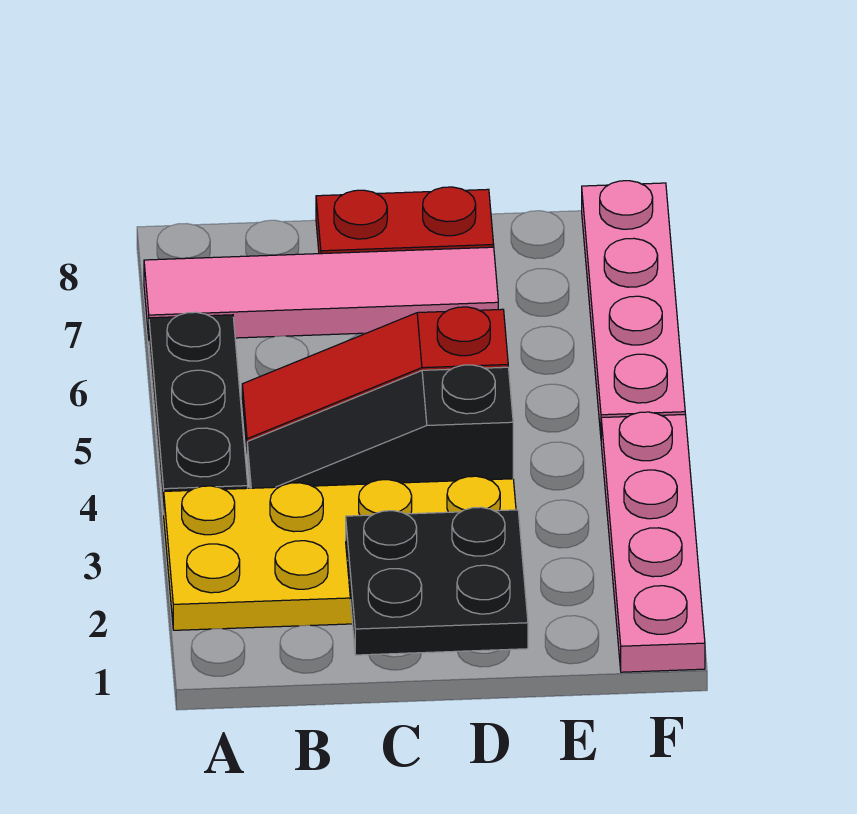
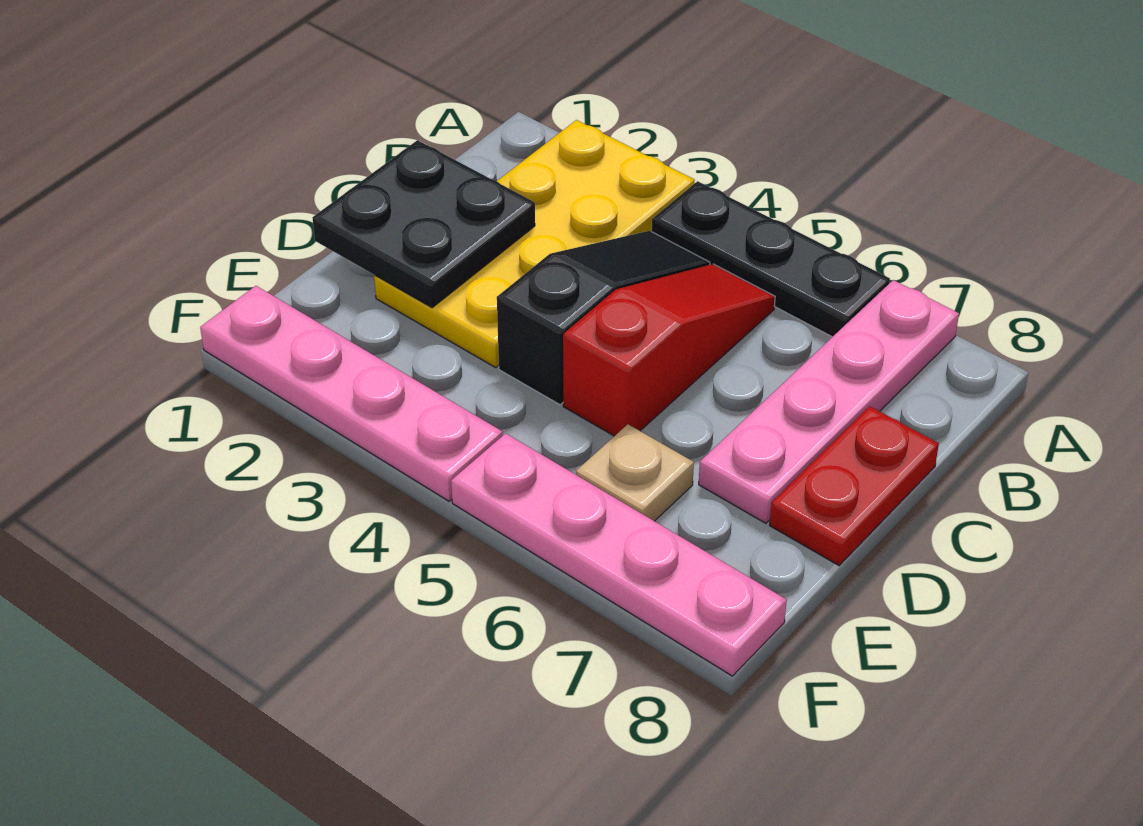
pink 1x4 tile [144,247,498,338] -> pink 1x4 plate [699,280,959,523]
none -> tan 1x1 plate [576,424,694,521]

